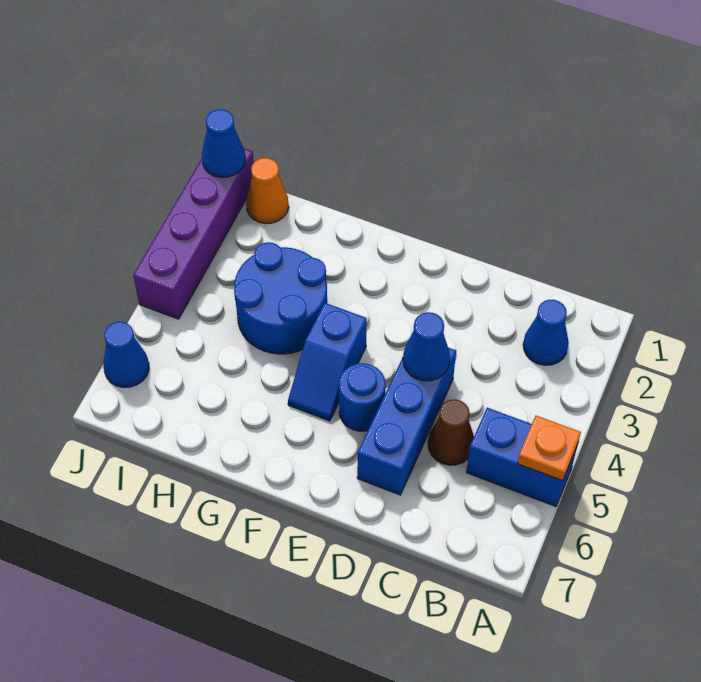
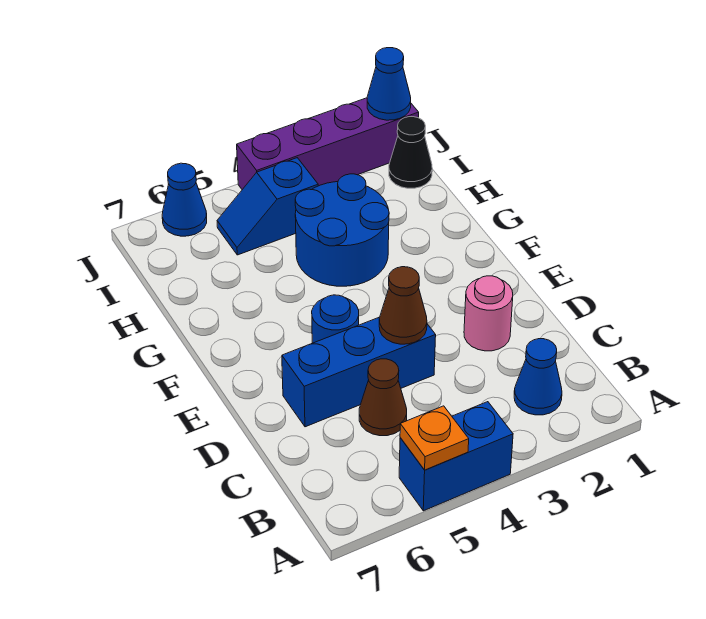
blue 1x2 brick [466,408,578,506] -> blue 1x2 brick turned to [399,402,513,511]
none -> pink 1x1 round brick [464,276,513,351]
blue 1x1 cone [403,312,450,381] -> brown 1x1 cone [379,267,427,344]
blue 1x2 slope [288,303,367,421] -> blue 1x2 slope moved to [217,158,318,255]
orange 1x1 cone [246,158,289,224] -> black 1x1 cone [389,117,432,188]

